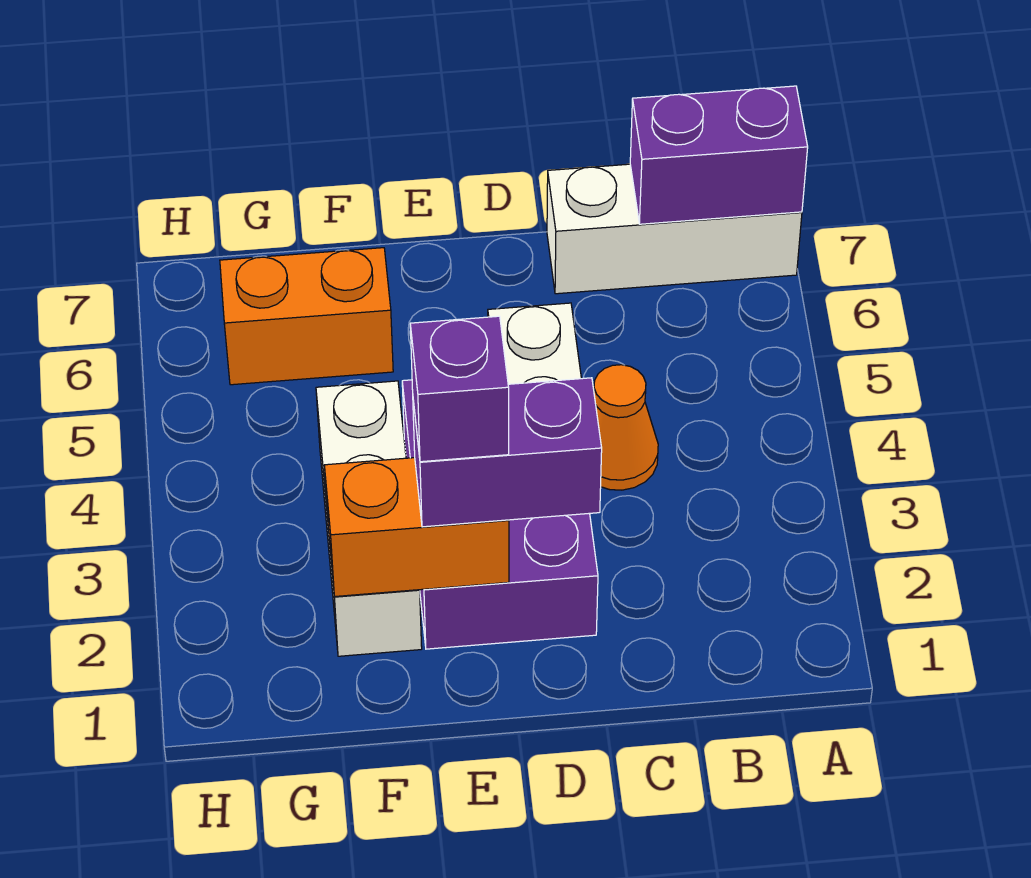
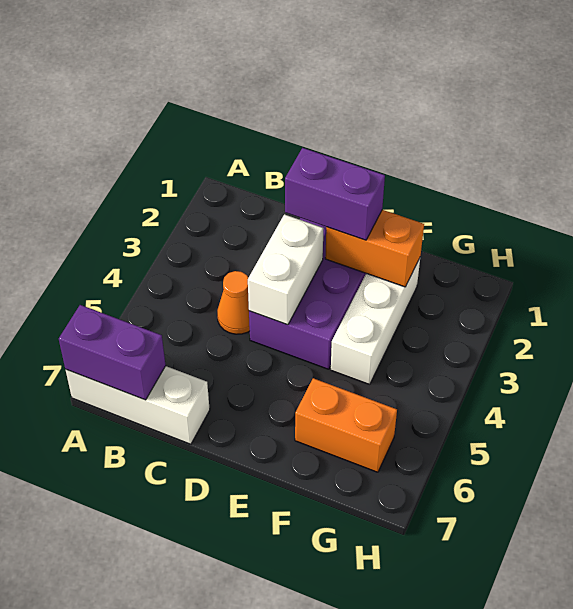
purple 1x1 brick [410,316,509,462] -> none

